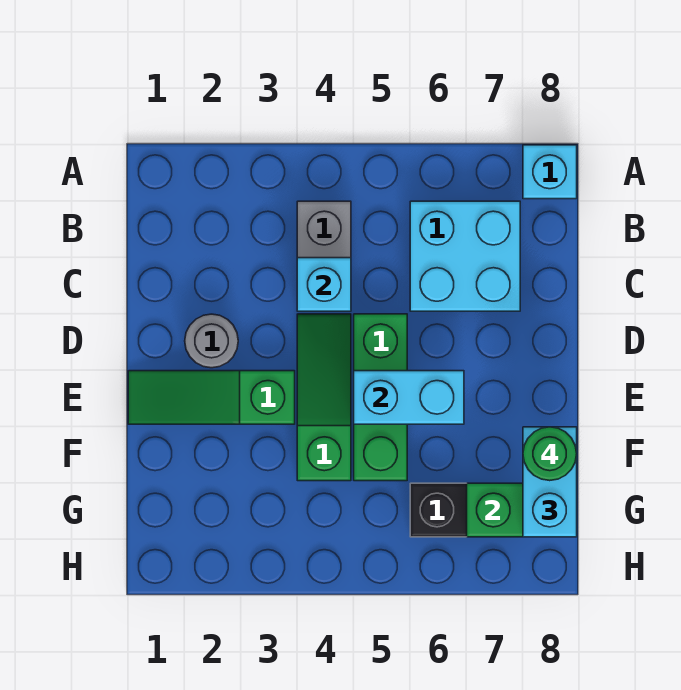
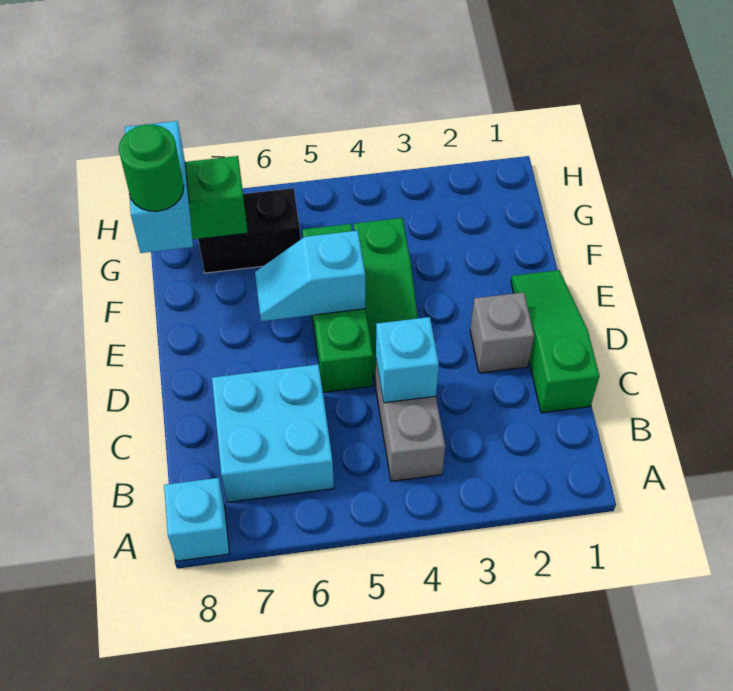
grey 1x1 round brick [185,314,238,368] -> grey 1x1 brick [470,292,534,373]
green 1x3 slope [128,371,295,424] -> green 1x3 slope turned to [511,270,599,413]
cyan 1x2 brick [354,371,464,424] -> cyan 1x2 slope [255,231,365,321]

